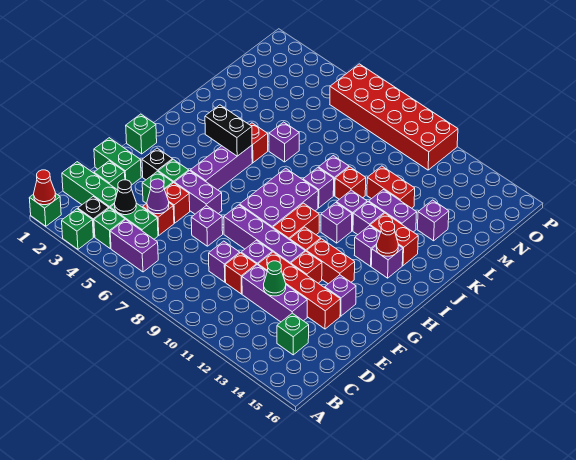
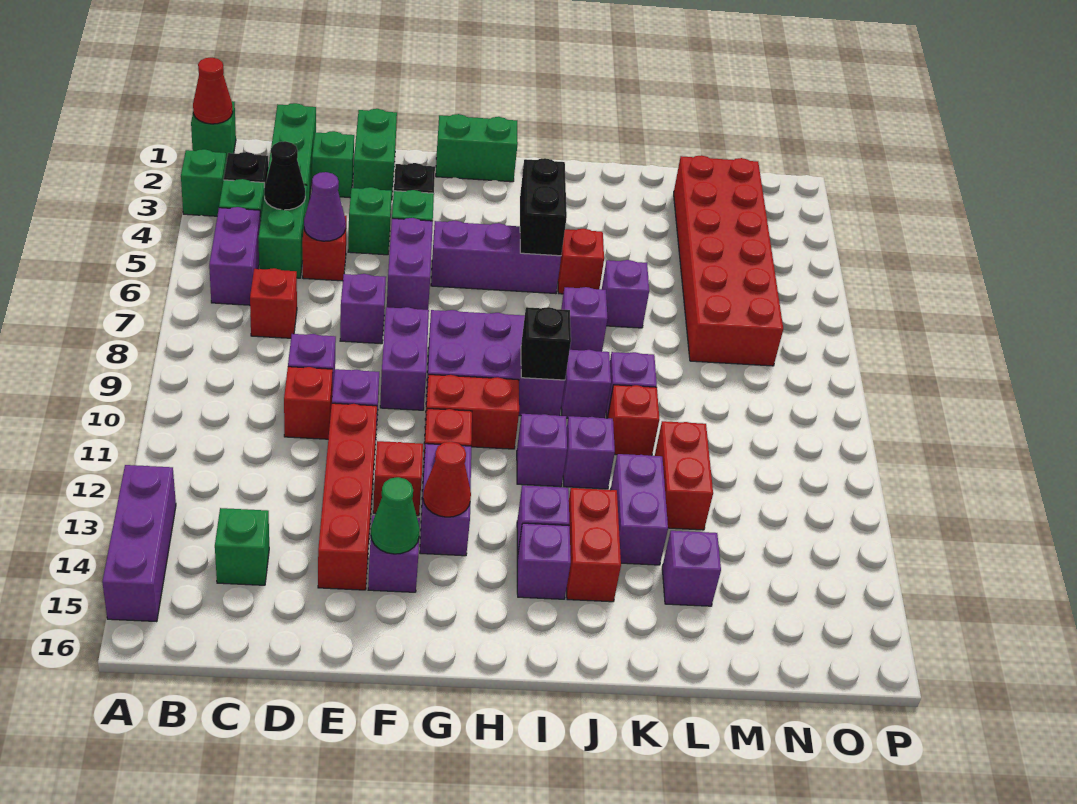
purple 1x3 brick [242,265,307,322] -> purple 1x3 brick moved to [102,465,176,622]
green 1x1 cone [264,261,286,296] -> green 1x1 cone moved to [371,477,420,554]
red 1x1 brick [165,183,190,223] -> red 1x1 brick moved to [250,268,297,338]
purple 1x4 brick [224,205,305,264] -> purple 1x2 brick [380,307,429,410]
green 1x1 brick [126,114,157,154] -> green 1x2 brick [436,114,518,182]
red 1x2 brick [307,239,355,284] -> purple 1x2 brick [420,444,471,556]
none -> black 1x1 brick [521,307,571,380]
red 1x1 cone [376,222,398,256] -> red 1x1 cone moved to [423,442,471,517]
purple 1x1 brick [353,202,384,235] -> purple 1x1 brick moved to [561,287,608,352]
red 2x6 brick [330,64,458,170] -> red 2x6 brick moved to [674,155,783,366]

